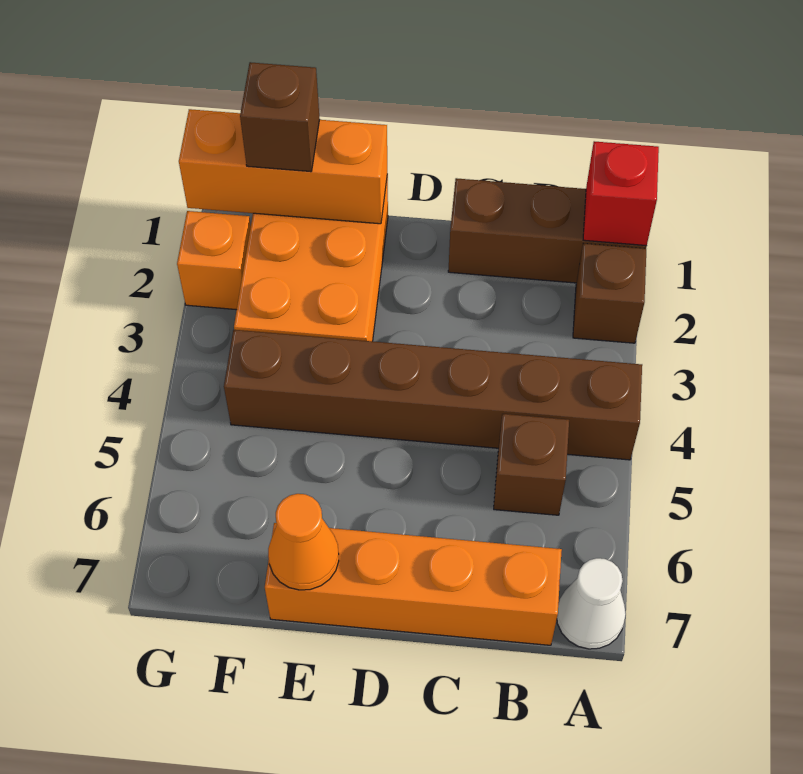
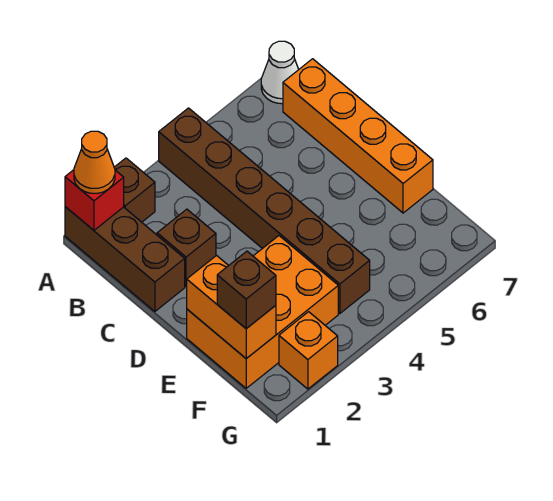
brown 1x1 brick [494,414,569,515] -> brown 1x1 brick moved to [157,209,216,287]
orange 1x3 brick [179,109,387,224] -> orange 1x2 brick [187,256,276,358]
orange 1x1 cone [268,494,339,590] -> orange 1x1 cone moved to [74,131,115,193]

